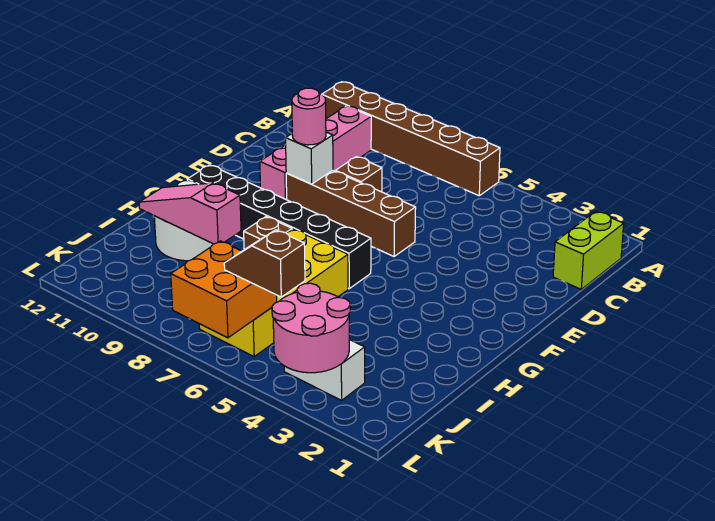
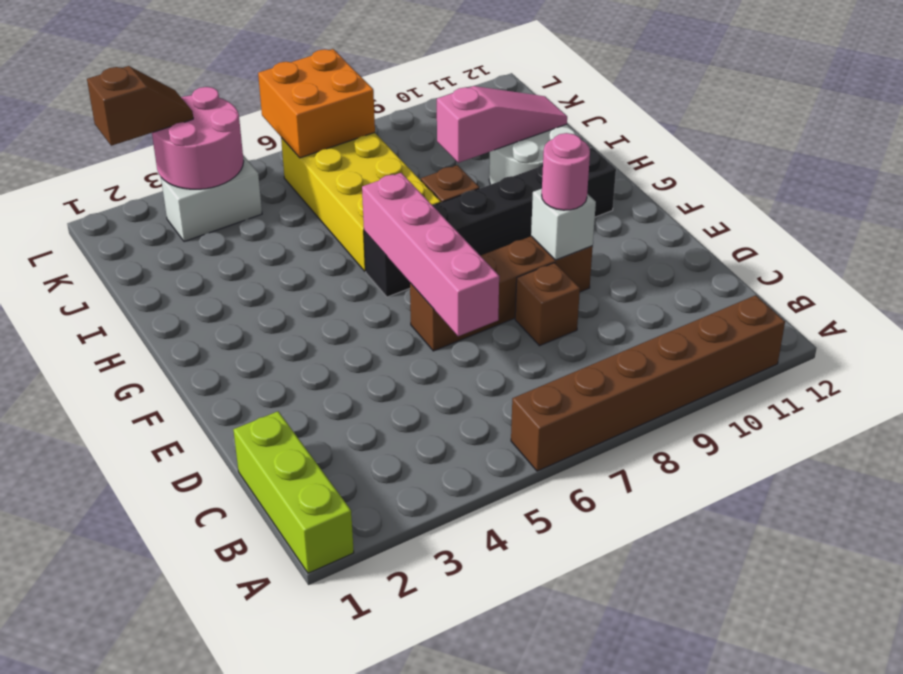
lime 1x2 brick [553,211,624,289] -> lime 1x3 brick [233,411,354,573]
pink 1x4 brick [260,106,371,200] -> pink 1x4 brick moved to [362,173,499,336]
brown 1x2 slope [224,230,305,297] -> brown 1x2 slope moved to [87,66,193,146]

